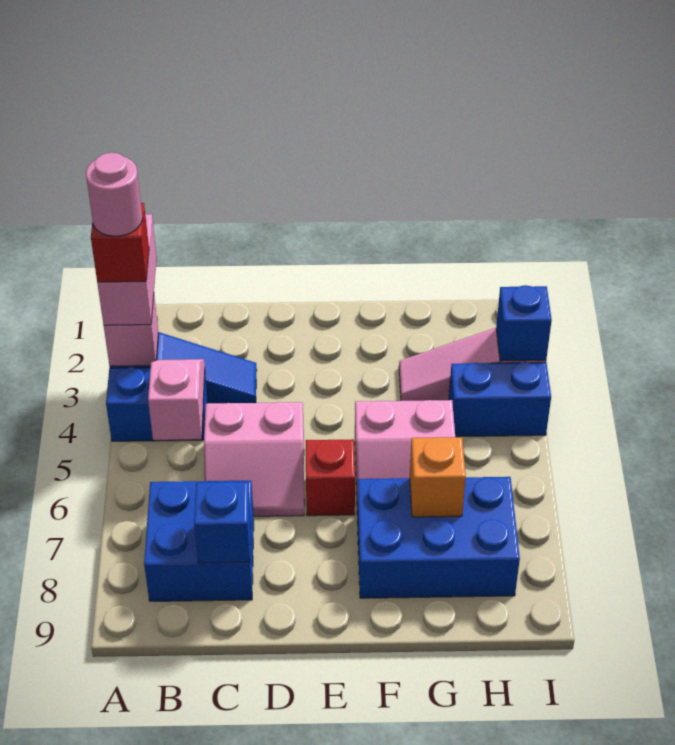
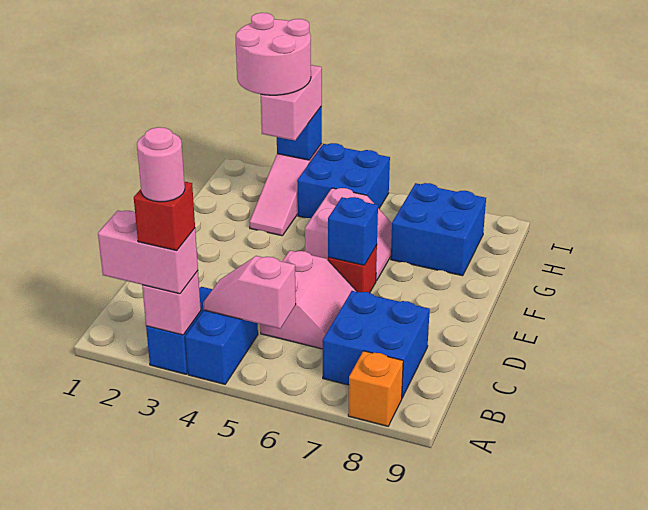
blue 1x1 brick [194,482,251,563] -> blue 1x1 brick moved to [328,197,378,265]
blue 2x3 brick [357,477,520,598] -> blue 2x2 brick [391,183,486,276]
orange 1x1 brick [410,437,466,517] -> orange 1x1 brick moved to [348,351,403,426]
none -> pink 2x2 round brick [236,13,311,95]
none -> pink 1x2 brick [261,65,322,141]
blue 1x2 brick [449,362,551,437] -> blue 2x2 brick [297,143,390,218]

